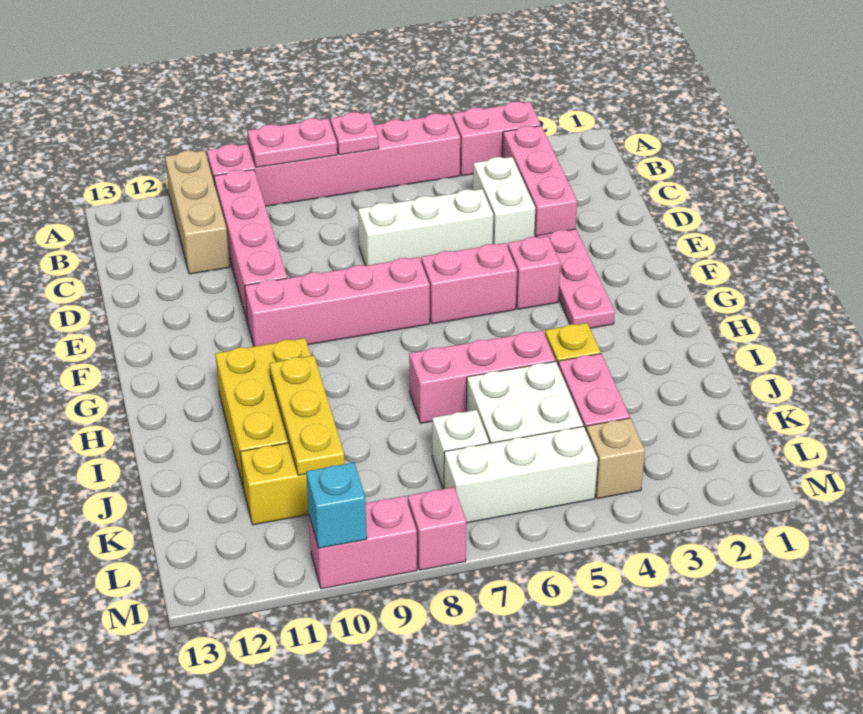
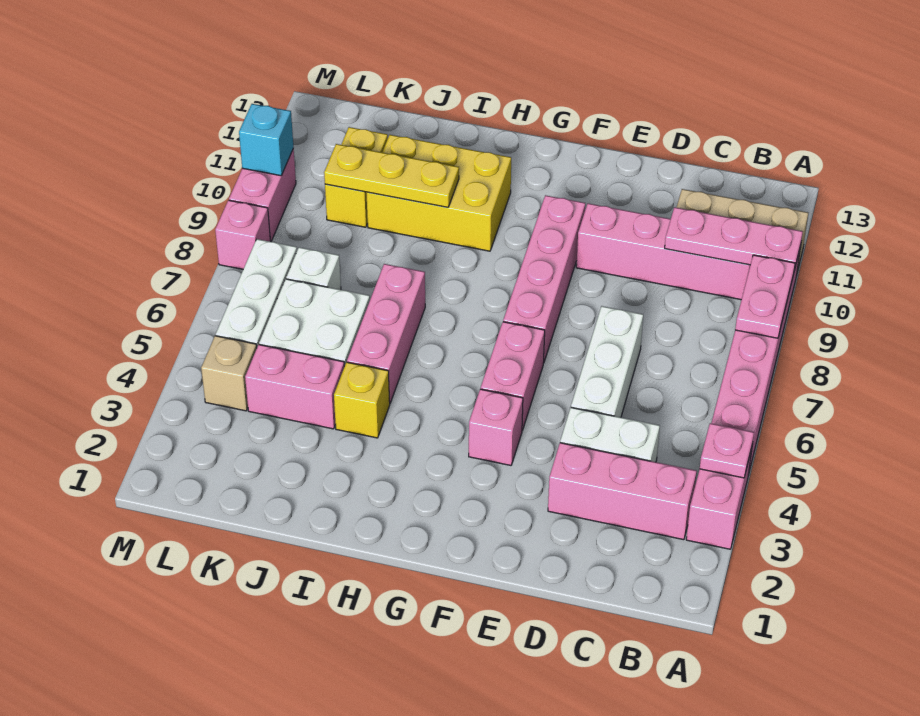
pink 1x1 plate [330,112,379,155] -> pink 1x1 plate moved to [700,423,754,478]
pink 1x3 plate [537,229,615,328] -> pink 1x3 plate moved to [665,207,803,270]

